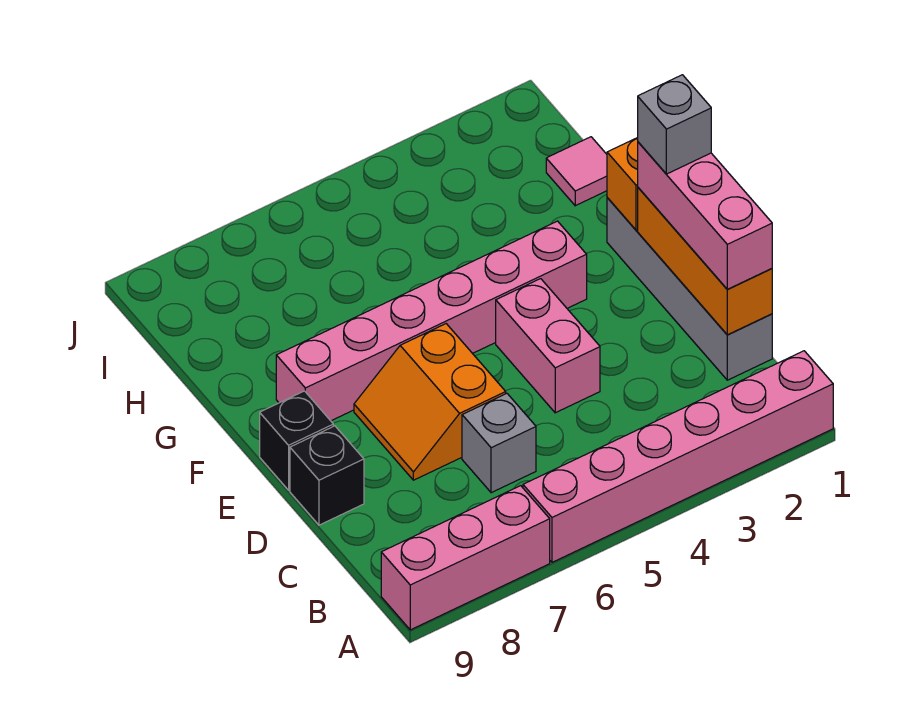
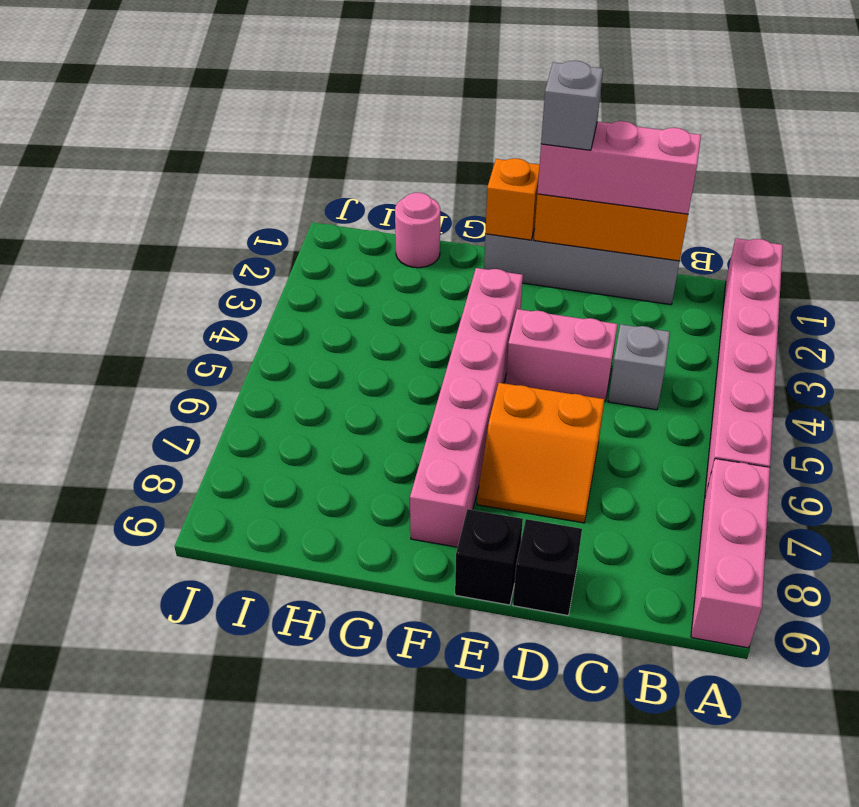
grey 1x1 brick [462,394,536,493] -> grey 1x1 brick moved to [608,324,670,410]
pink 1x1 tile [546,137,607,206] -> pink 1x1 round brick [395,193,440,268]

